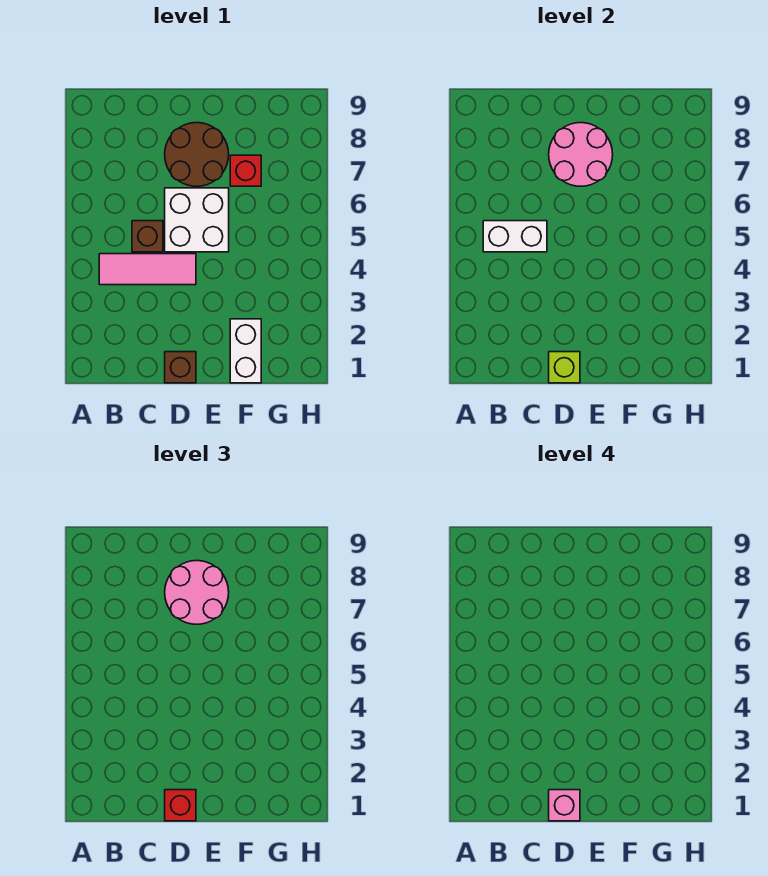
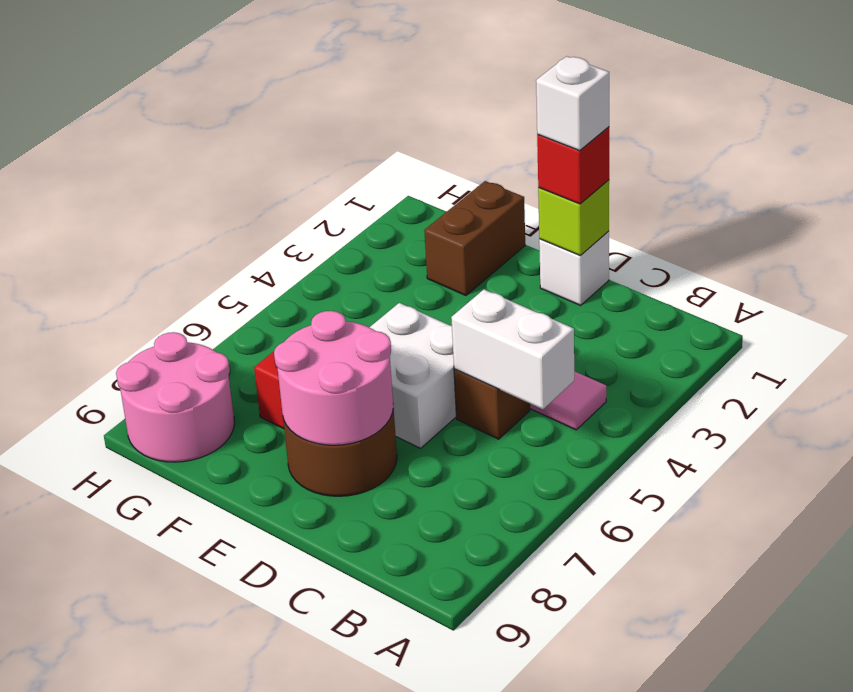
brown 1x1 brick [165,352,196,383] -> white 1x1 brick [539,231,609,305]
pink 1x1 brick [549,790,580,821] -> white 1x1 brick [536,56,609,151]
pink 2x2 round brick [165,561,229,624] -> pink 2x2 round brick moved to [116,332,234,462]
white 1x2 brick [230,319,261,383] -> brown 1x2 brick [424,181,525,295]

